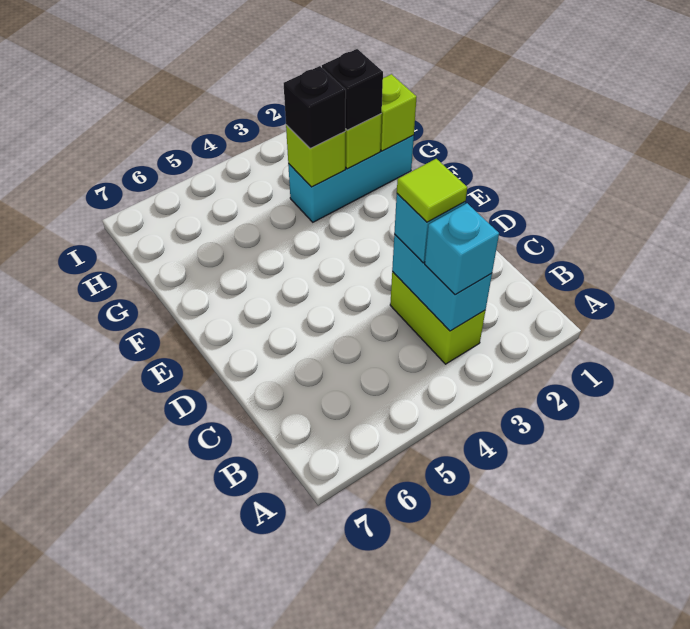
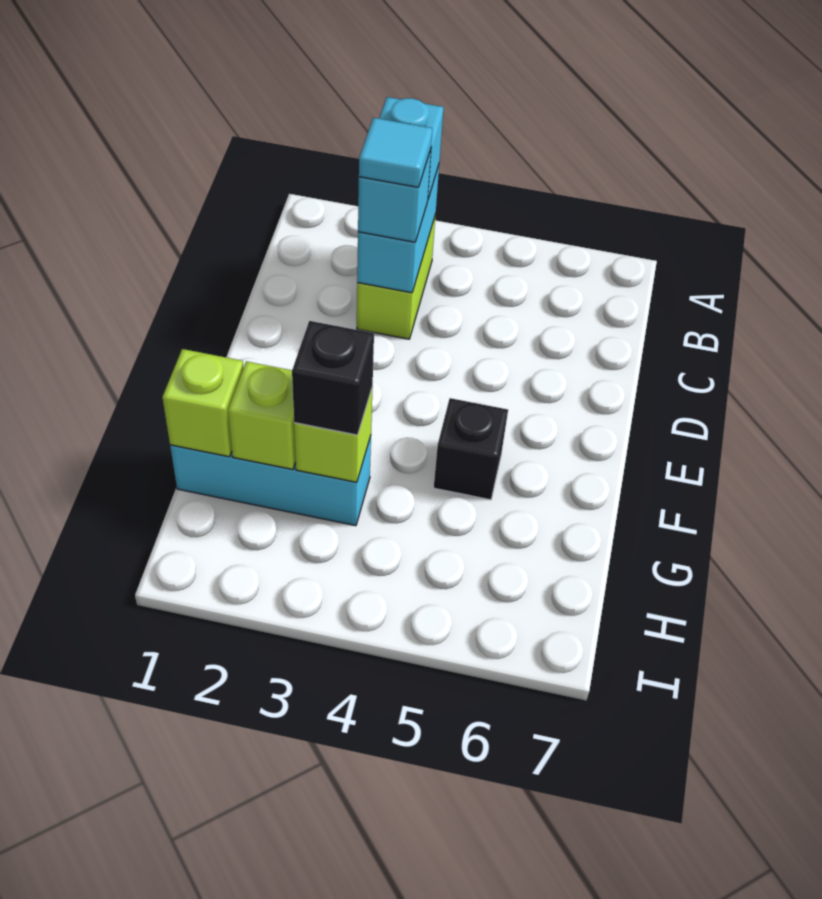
lime 1x1 tile [397,159,467,222] -> cyan 1x1 tile [359,118,432,187]
black 1x1 brick [322,49,383,130] -> black 1x1 brick moved to [434,398,508,500]

